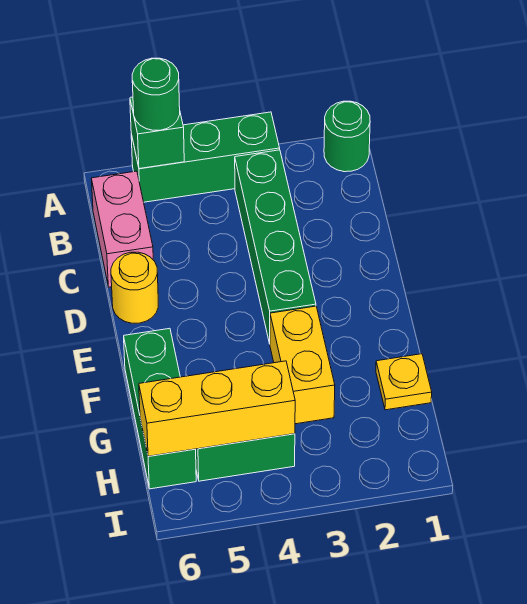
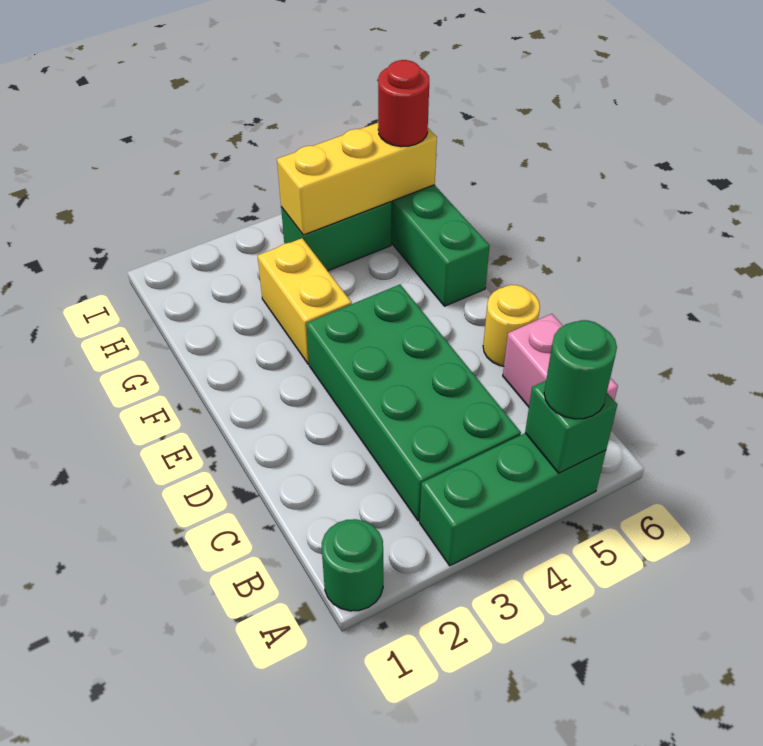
green 1x4 brick [235,150,316,344] -> green 2x4 brick [306,285,521,521]
yellow 1x1 plate [376,354,432,410] -> none
none -> red 1x1 round brick [378,60,429,147]

